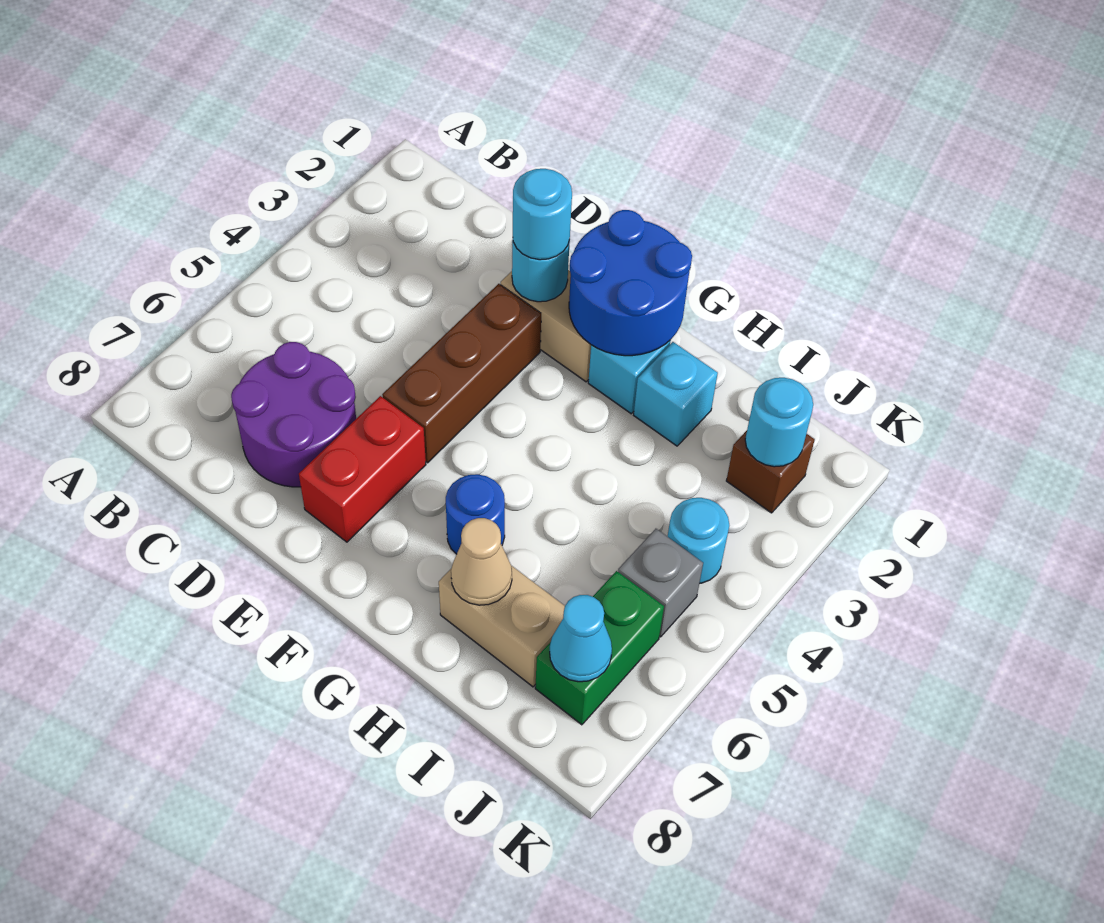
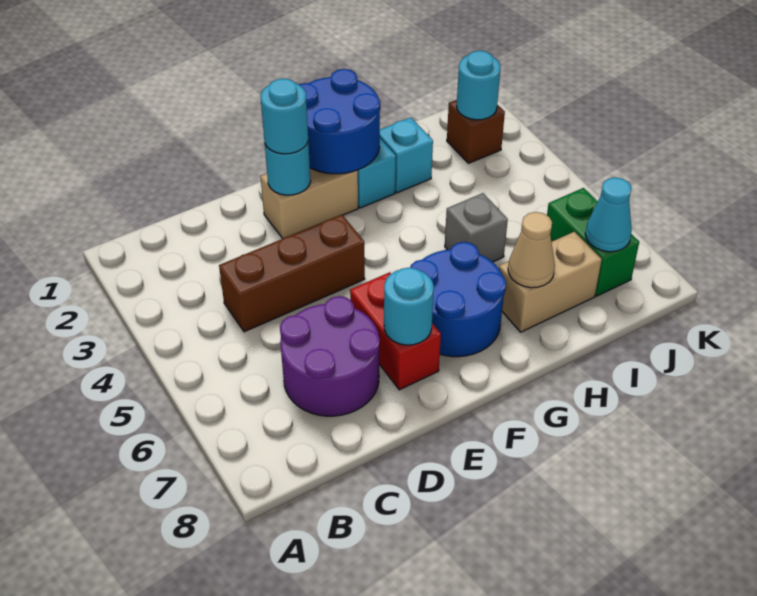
brown 1x3 brick [382,284,541,463] -> brown 1x3 brick turned to [219,215,365,332]
blue 1x1 round brick [446,474,505,554] -> blue 2x2 round brick [410,242,506,357]
cyan 1x1 round brick [668,498,729,584] -> cyan 1x1 round brick moved to [384,268,434,345]
grey 1x1 brick [618,529,703,637] -> grey 1x1 brick moved to [445,193,508,262]

